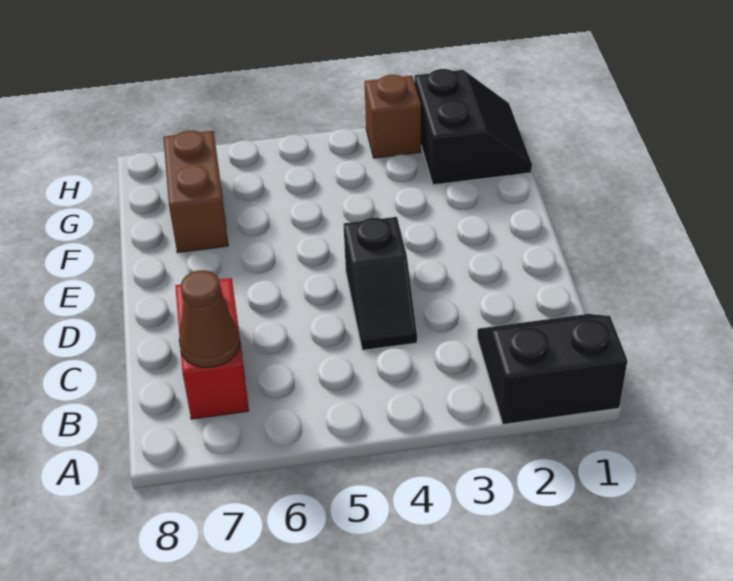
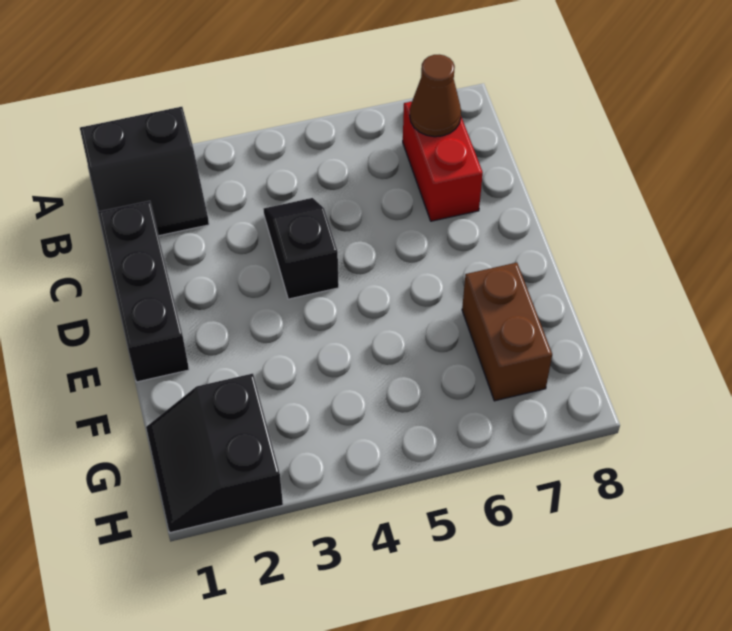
none -> black 1x3 brick [98,201,189,382]
brown 1x1 brick [365,75,421,158] -> none

